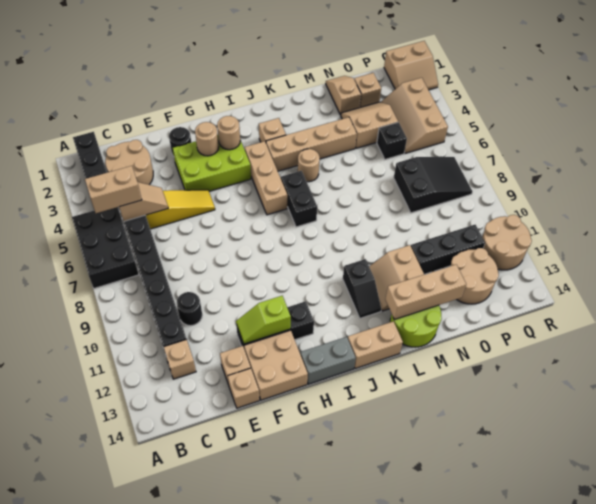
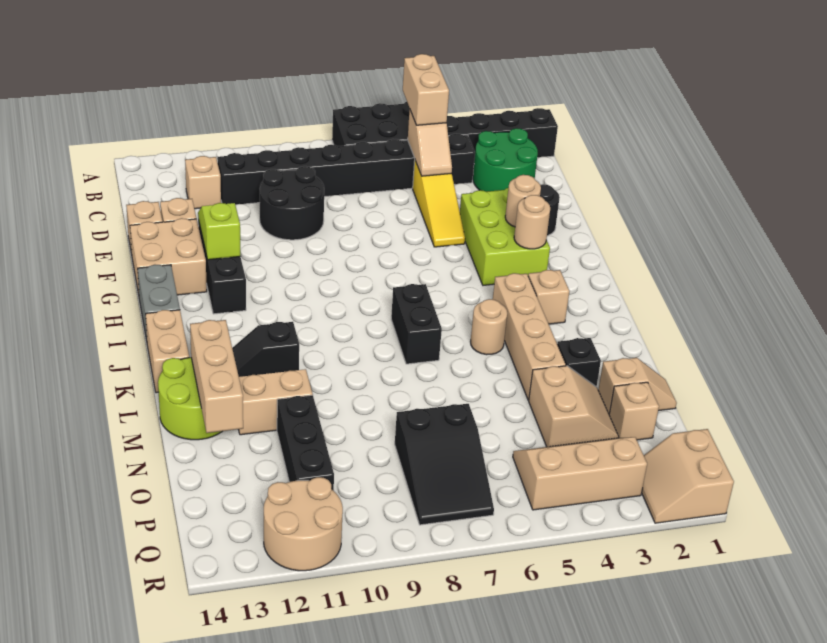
tan 2x2 round brick [105,140,153,185] -> green 2x2 round brick [473,128,538,192]
black 1x1 round brick [177,292,202,326] -> black 2x2 round brick [260,166,324,240]
tan 1x3 brick [245,141,287,215] -> none
black 1x2 brick [281,171,317,227] -> black 1x2 brick turned to [391,284,442,364]
black 1x1 brick [377,122,407,159] -> black 1x1 brick moved to [557,338,601,387]
tan 2x2 round brick [451,248,499,304] -> none

